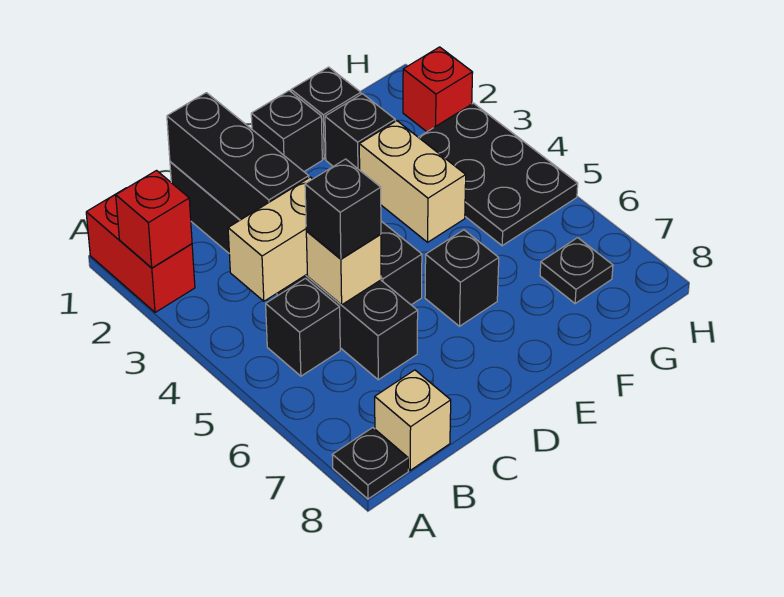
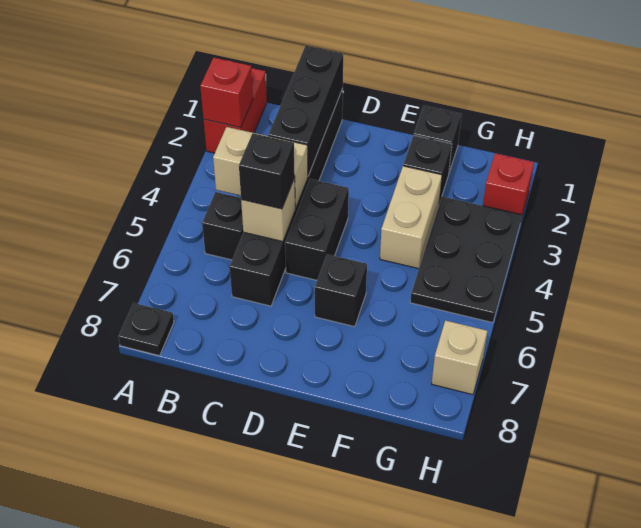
tan 1x1 brick [375,370,451,470] -> tan 1x1 brick moved to [432,320,487,395]
black 1x1 brick [251,91,322,171] -> none
black 1x1 plate [540,238,613,304] -> none

